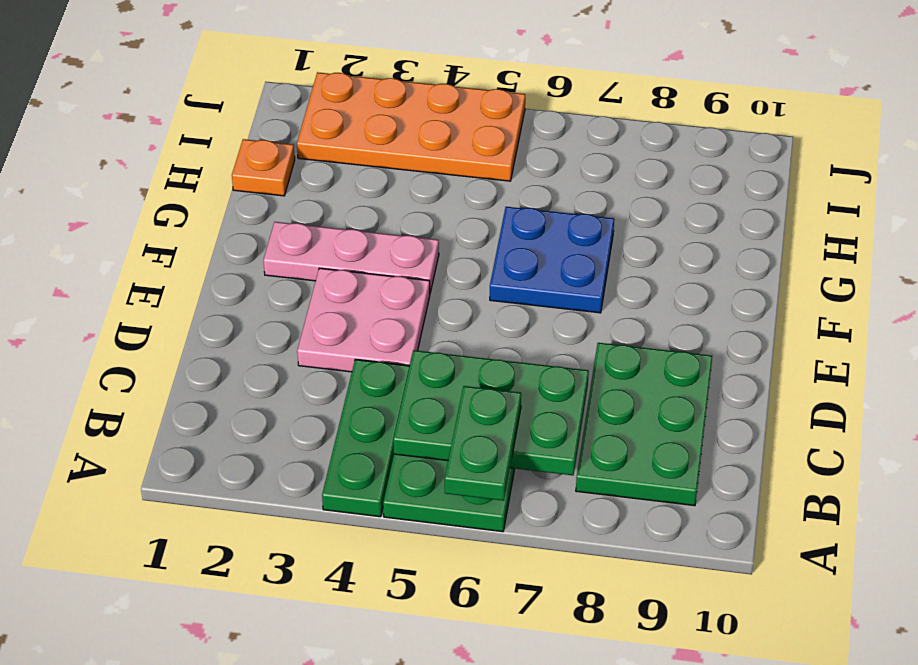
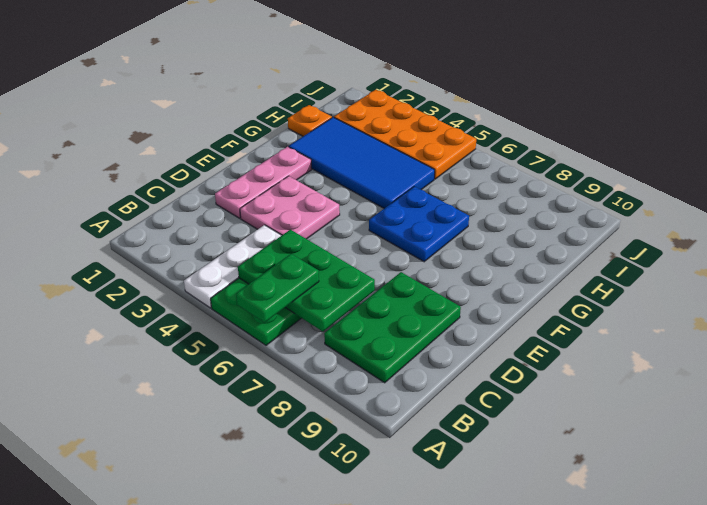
green 1x3 plate [322,359,410,517] -> white 1x3 plate [184,225,282,308]
pink 1x3 plate [264,222,439,292] -> pink 1x3 plate turned to [215,147,312,218]
none -> blue 2x4 tile [289,117,435,208]

